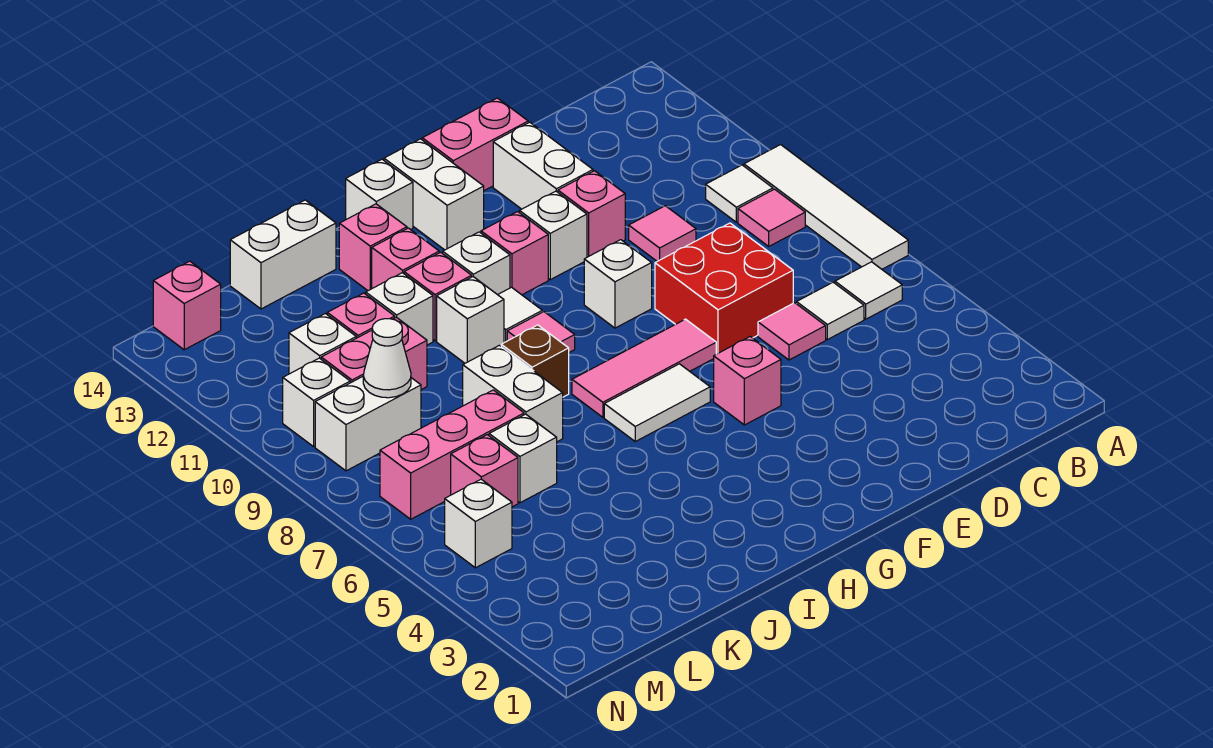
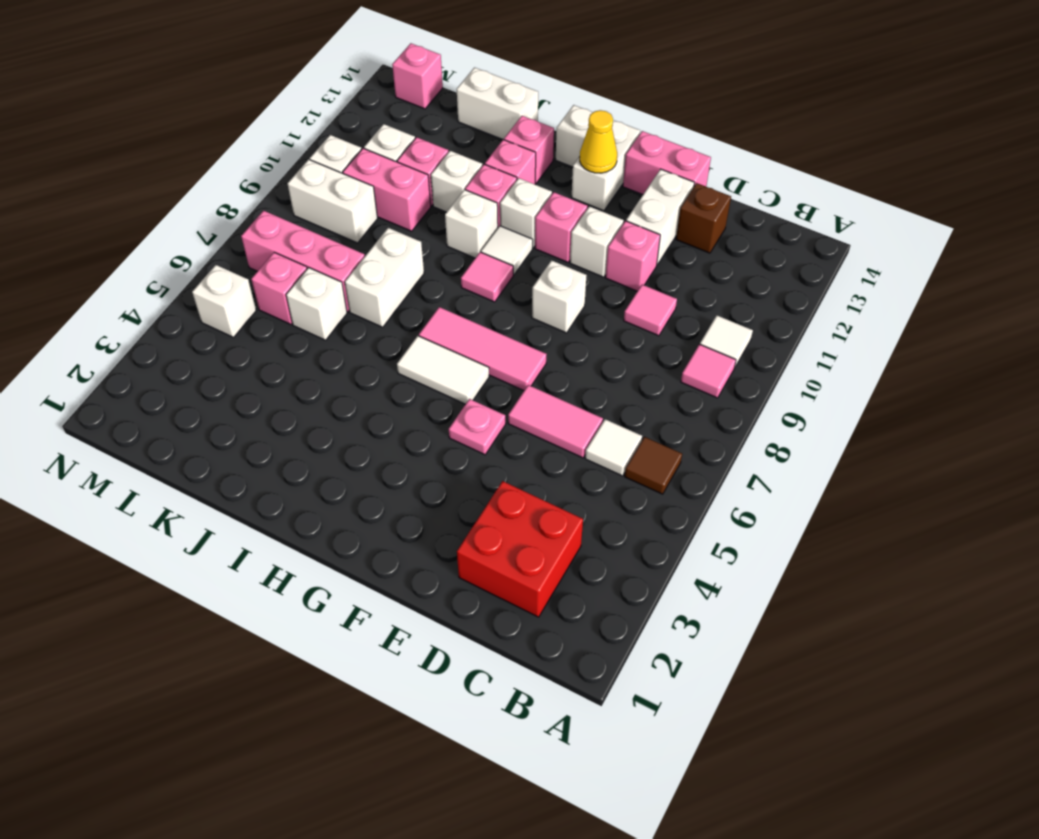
white 1x4 tile [744,145,908,269] -> none
white 1x1 tile [835,262,902,319] -> brown 1x1 tile [625,437,682,494]
pink 1x1 tile [758,303,826,360] -> pink 1x2 tile [508,385,603,458]
red 2x2 brick [655,223,793,354] -> red 2x2 brick moved to [457,481,583,617]
pink 1x1 brick [714,337,781,425] -> pink 1x1 plate [449,399,506,455]
none -> yellow 1x1 cone [580,110,617,173]
brown 1x1 brick [501,325,569,397] -> brown 1x1 brick moved to [676,183,731,253]
white 1x1 cone [363,319,411,398] -> none

